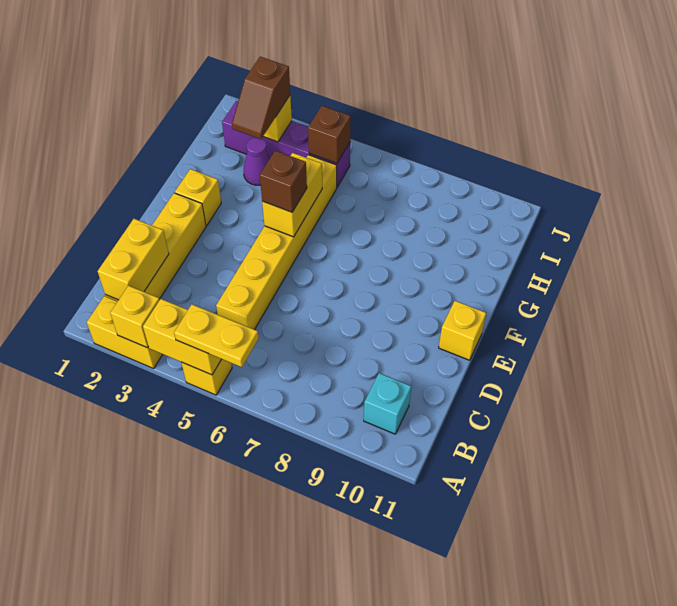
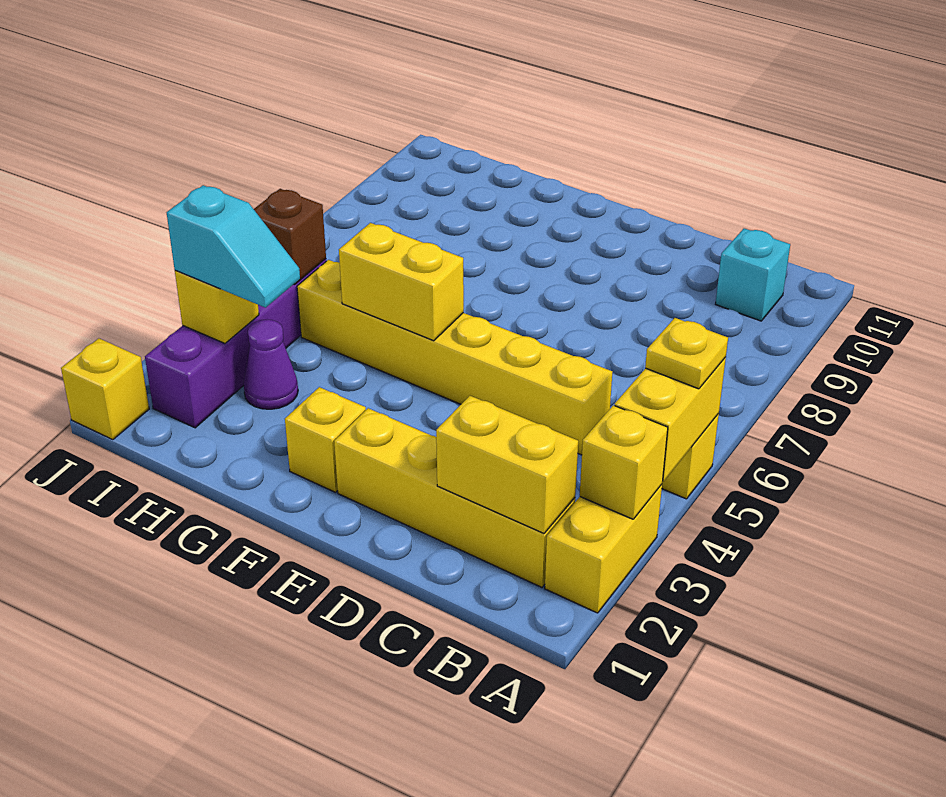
yellow 1x2 plate [174,304,259,367] -> yellow 1x1 plate [645,318,728,389]
yellow 1x1 brick [439,301,486,360] -> yellow 1x1 brick moved to [61,338,149,440]
brown 1x1 brick [260,151,307,212] -> none
brown 1x2 slope [232,57,290,139] -> cyan 1x2 slope [167,185,300,308]

